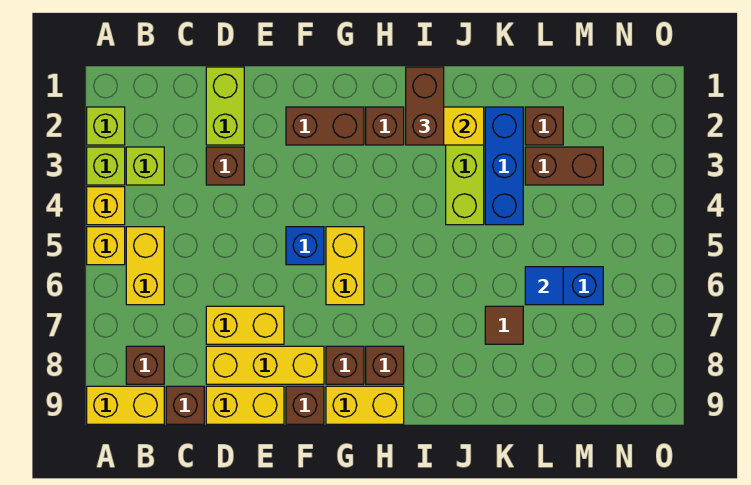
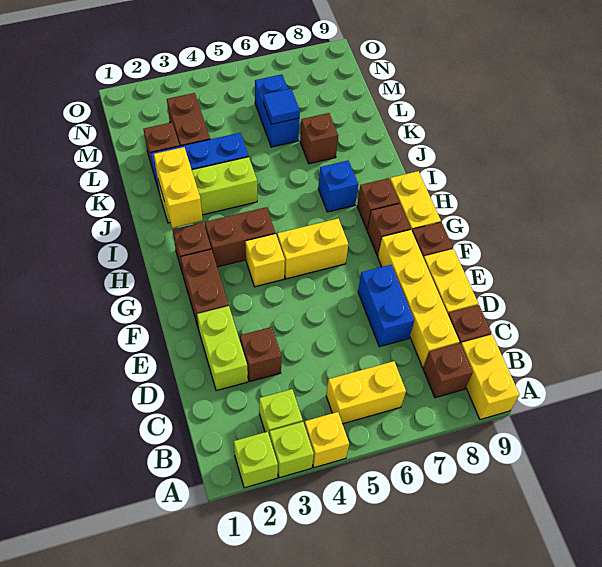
yellow 1x1 brick [87,227,125,265] -> yellow 1x1 brick moved to [245,234,285,287]
lime 1x2 brick [206,67,244,145] -> lime 1x2 brick turned to [197,306,248,391]
yellow 1x2 brick [206,306,284,344] -> blue 1x2 brick [358,265,414,347]
yellow 1x3 brick [206,346,324,384] -> yellow 1x4 brick [378,230,459,367]
blue 1x1 brick [286,227,324,265] -> blue 1x1 brick moved to [318,161,358,212]
brown 1x2 brick [406,67,444,145] -> brown 1x2 brick moved to [205,207,275,267]
brown 1x1 tile [485,306,523,344] -> brown 1x1 brick [300,113,338,164]

